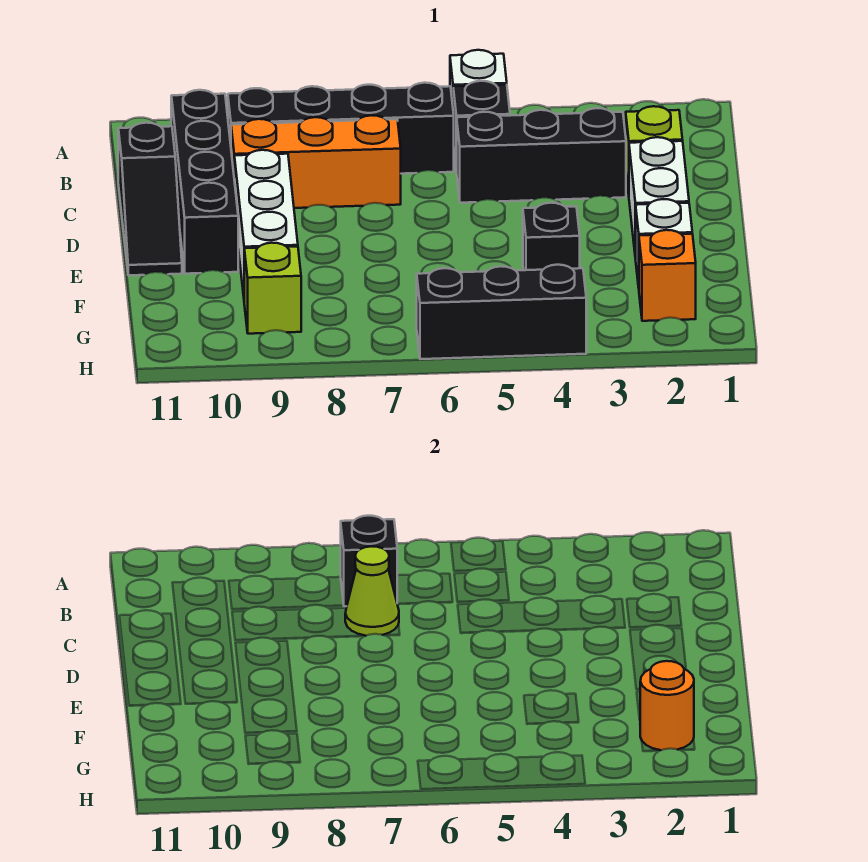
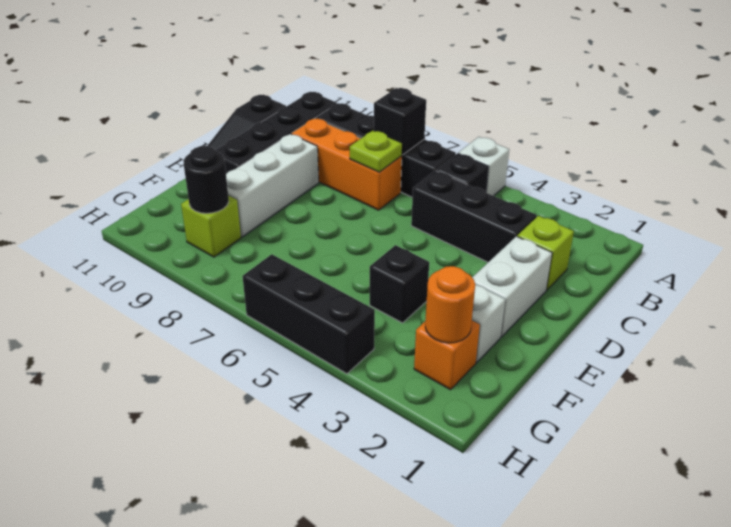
lime 1x1 cone [345,546,399,636] -> lime 1x1 plate [350,131,402,172]
none -> black 1x1 round brick [184,146,229,213]

